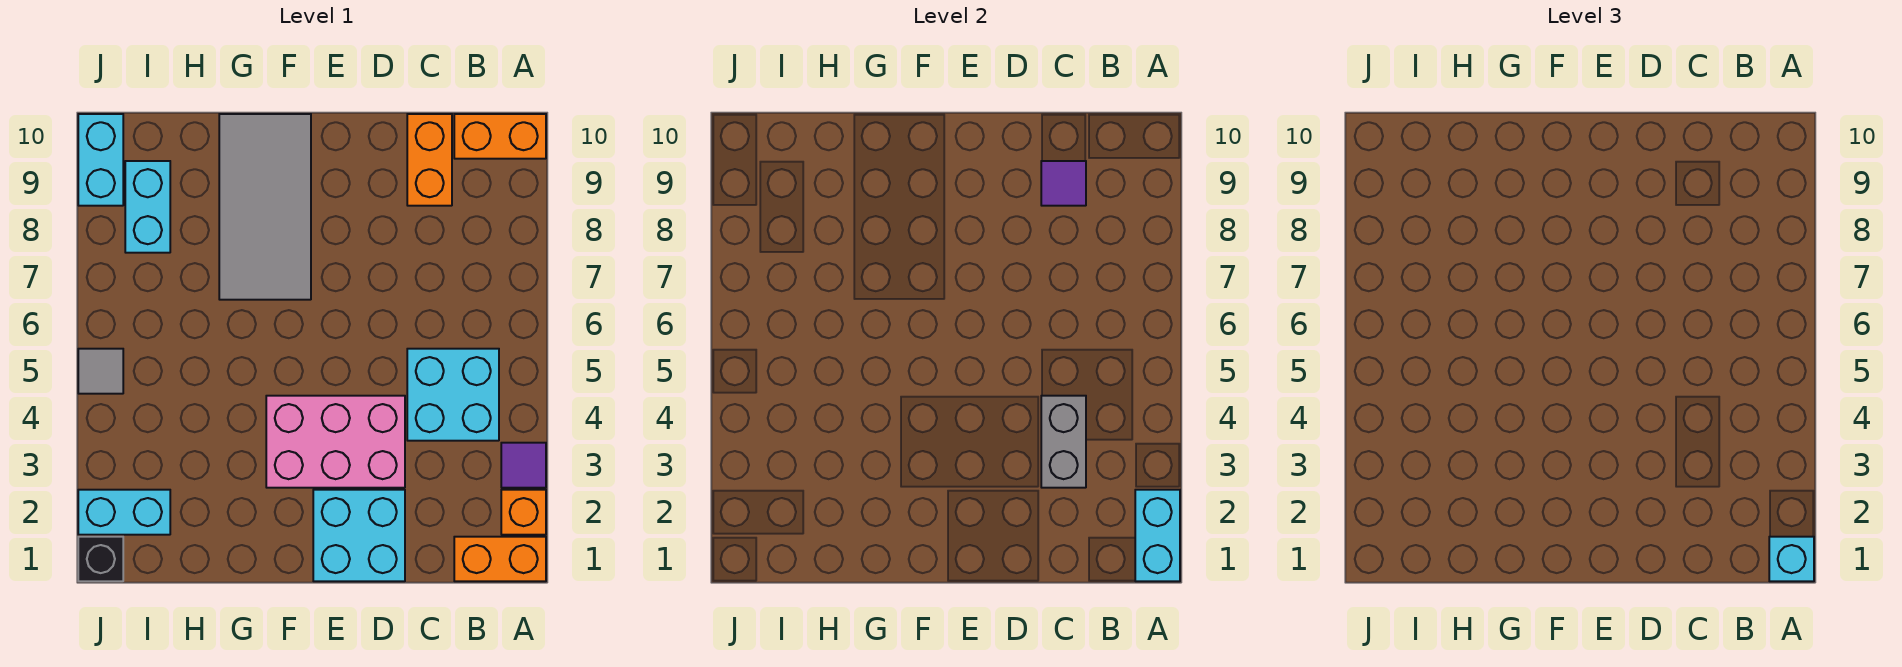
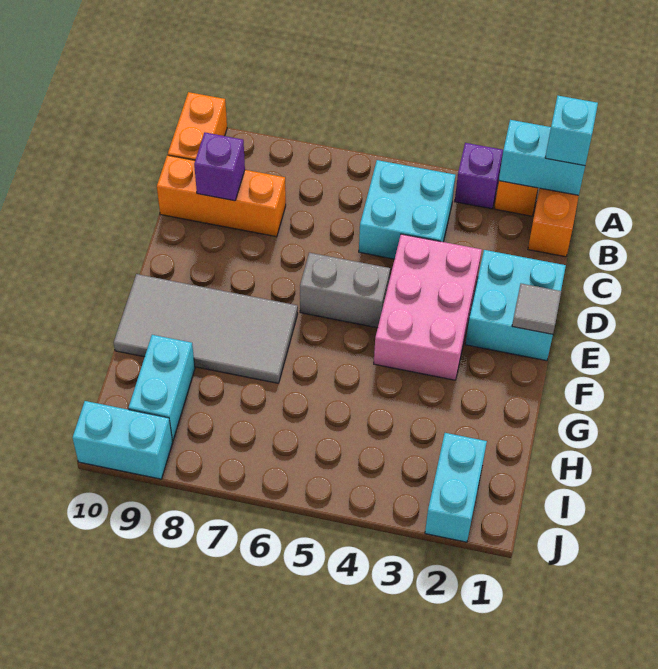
purple 1x1 tile [501,443,546,488] -> purple 1x1 brick [455,143,503,209]
grey 1x2 brick [1041,396,1086,488] -> grey 1x2 brick moved to [300,253,390,328]
orange 1x2 brick [407,114,452,206] -> orange 1x3 brick [157,155,286,237]
purple 1x1 tile [1041,161,1086,206] -> purple 1x1 brick [194,133,245,201]
cyan 1x2 brick [125,161,170,253] -> cyan 1x2 brick turned to [129,335,195,441]
black 1x1 brick [78,537,123,581] -> none
grey 1x1 tile [78,349,123,394] -> grey 1x1 tile moved to [512,284,561,334]

